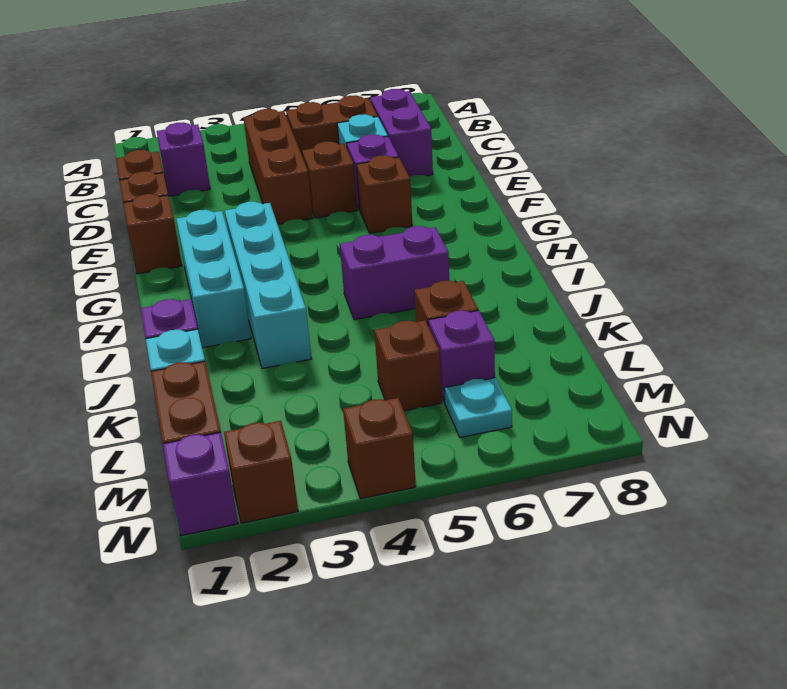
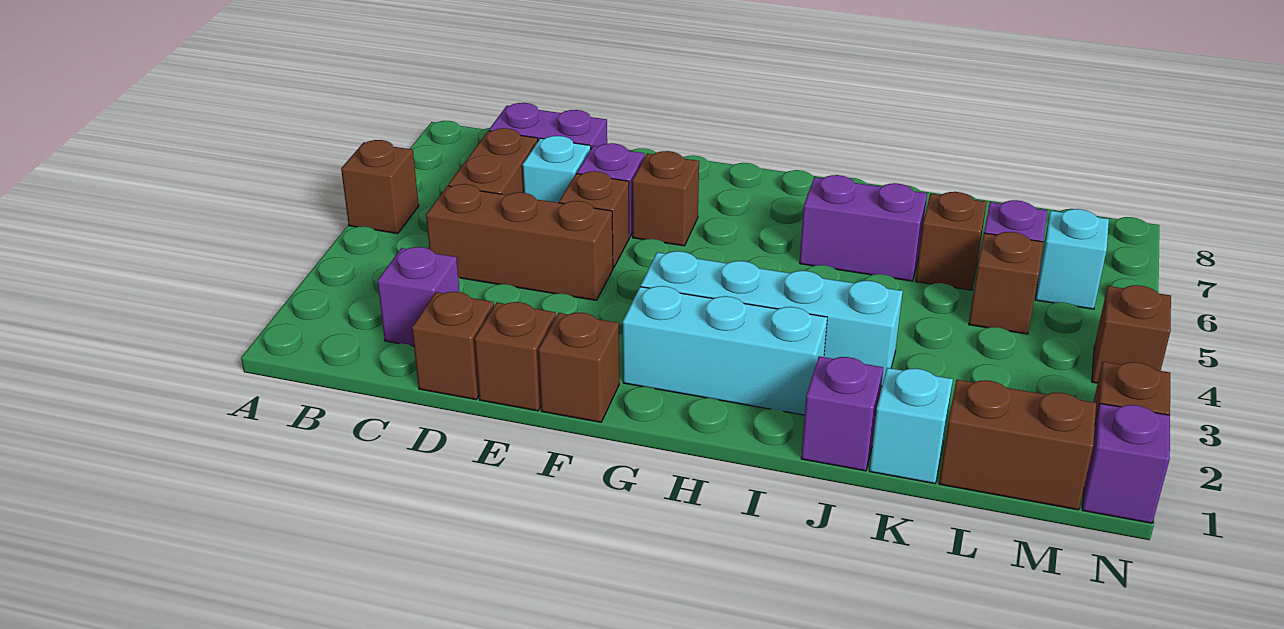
none -> brown 1x1 brick [341,140,419,234]
purple 1x2 brick [340,226,449,320] -> purple 1x2 brick turned to [800,175,927,281]
cyan 1x1 plate [444,378,512,438] -> cyan 1x1 brick [1036,209,1109,309]

